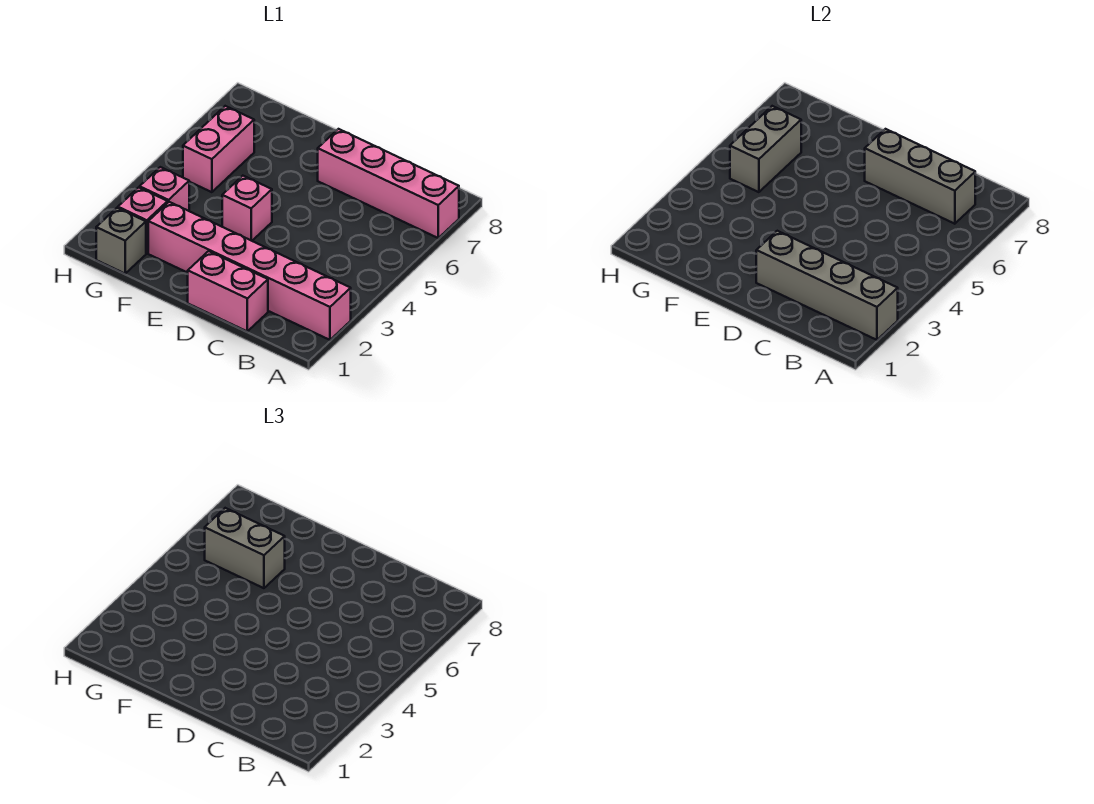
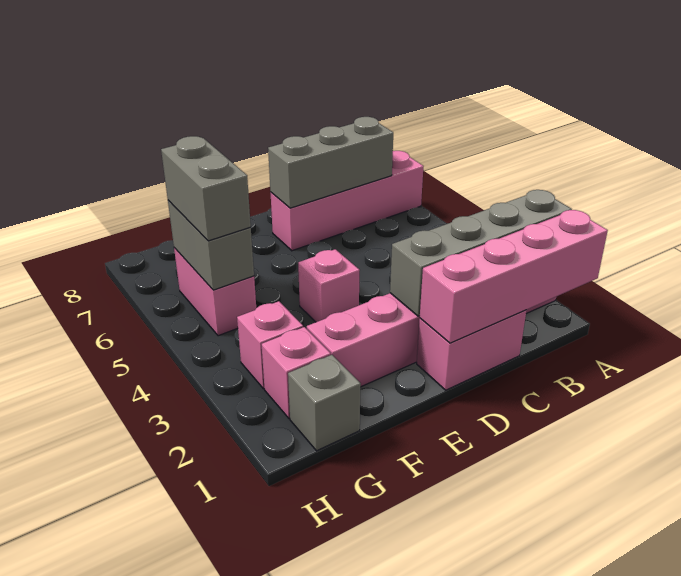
none -> pink 1x4 brick [420,210,608,343]
grey 1x2 brick [205,508,285,588] -> grey 1x2 brick turned to [161,136,251,241]

